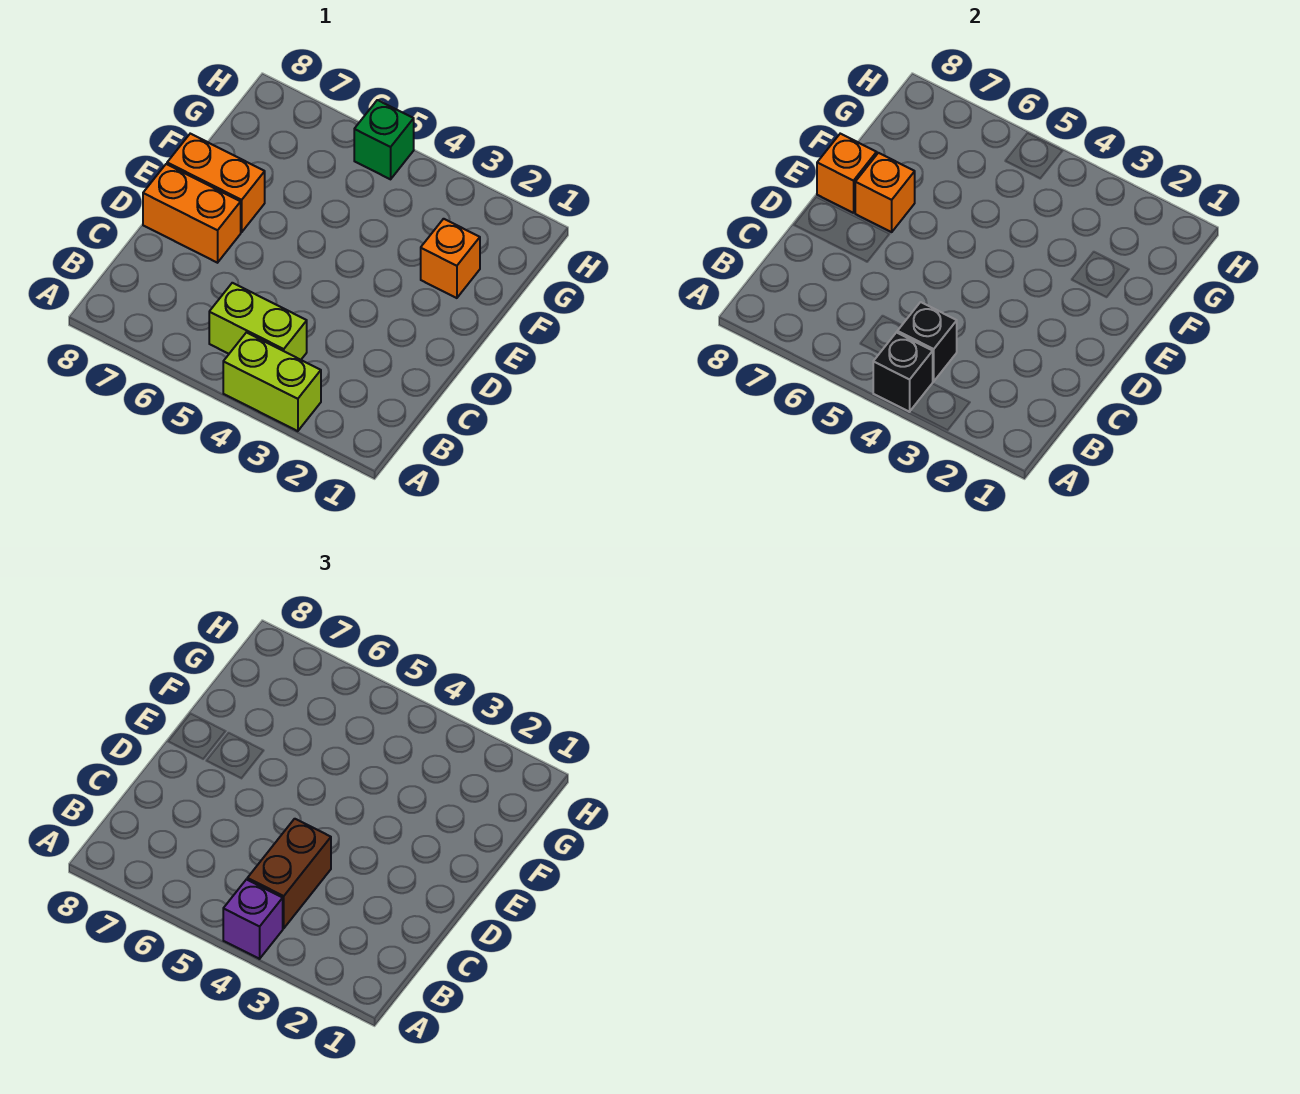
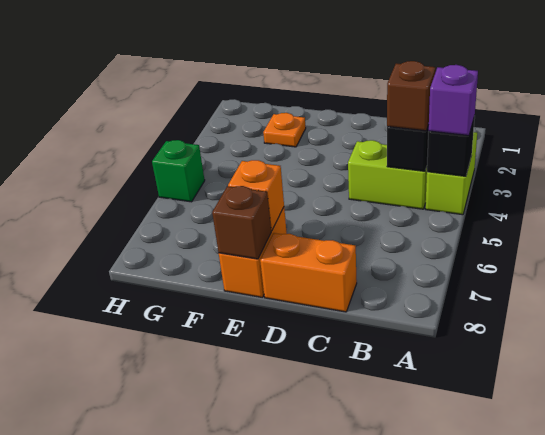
lime 1x2 brick [209,283,307,360] -> lime 1x2 brick turned to [348,140,427,209]
brown 1x2 brick [247,819,331,928] -> brown 1x1 brick [387,61,435,131]
orange 1x2 brick [143,164,241,263] -> orange 1x2 brick turned to [260,233,357,312]
orange 1x1 brick [817,134,877,213] -> brown 1x1 brick [212,186,271,259]
orange 1x1 brick [421,219,480,298] -> orange 1x1 plate [263,113,306,147]

